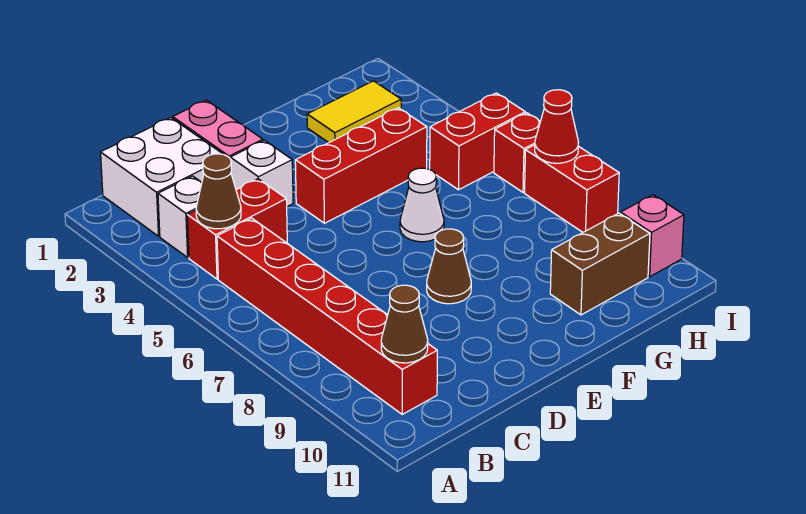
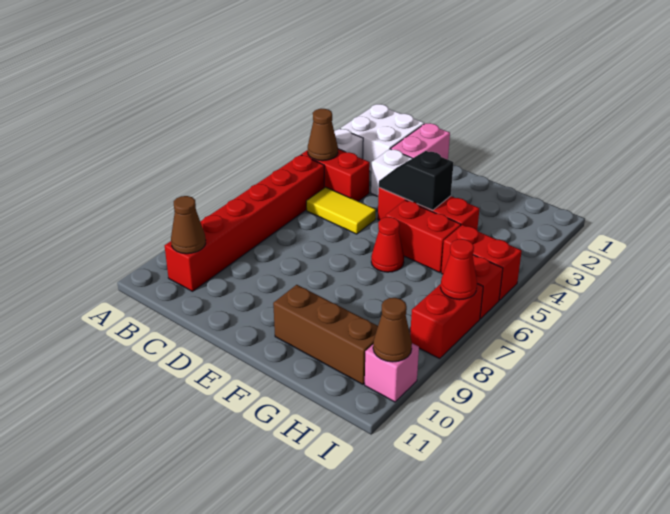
none -> black 1x2 slope [379,151,454,210]
brown 1x1 cone [427,229,471,304] -> brown 1x1 cone moved to [373,298,412,362]
none -> red 1x2 brick [386,200,461,273]
white 1x1 cone [400,168,444,242] -> red 1x1 cone [371,217,404,272]
yellow 1x2 tile [307,81,401,143] -> yellow 1x2 tile moved to [306,187,376,234]
brown 1x2 brick [550,213,650,315] -> brown 1x3 brick [273,285,378,384]

